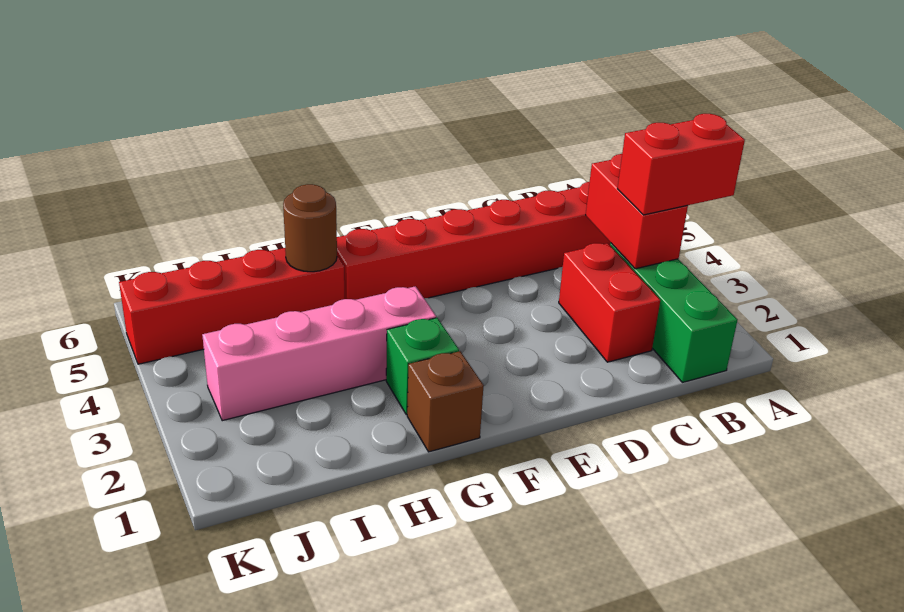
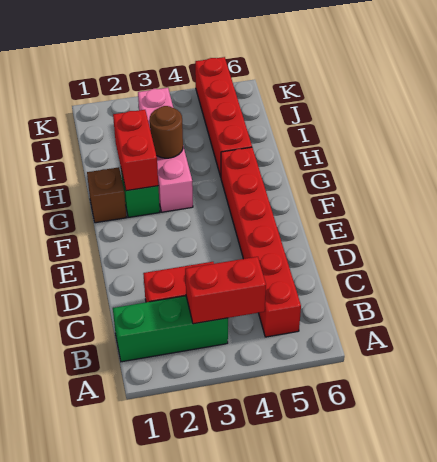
red 1x2 brick [618,114,745,215] -> red 1x2 brick moved to [113,110,158,191]
brown 1x1 round brick [283,184,337,272] -> brown 1x1 round brick moved to [150,106,183,158]

